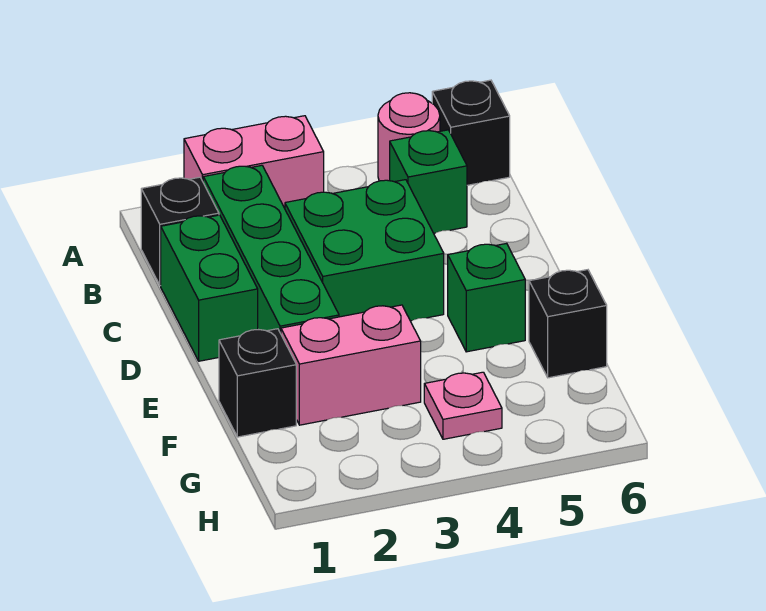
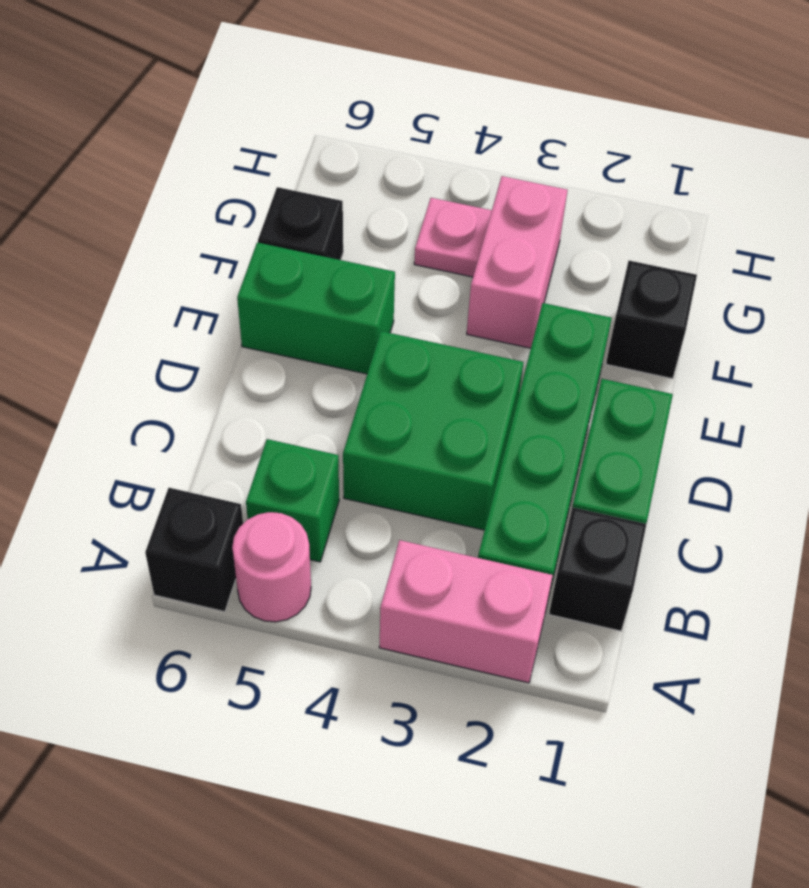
green 1x1 brick [448,243,525,352] -> green 1x2 brick [237,242,395,374]
pink 1x2 brick [281,305,421,425] -> pink 1x2 brick turned to [467,176,568,348]

